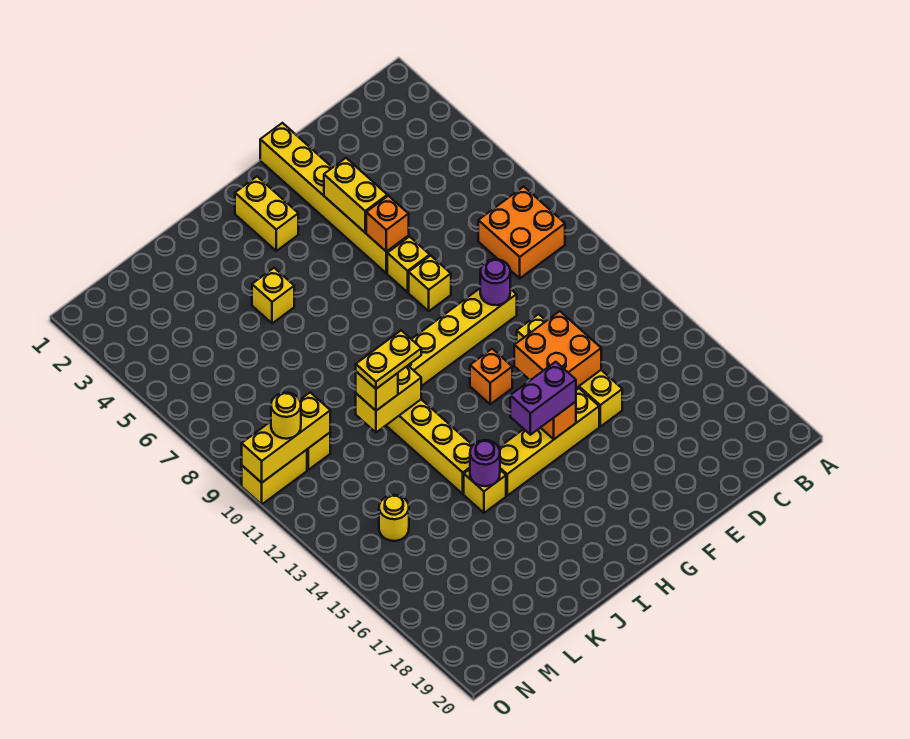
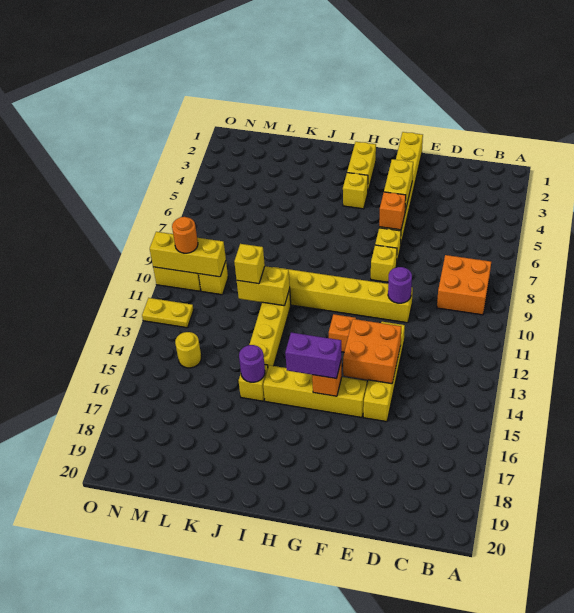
yellow 1x1 brick [252,268,294,323] -> yellow 1x1 brick moved to [343,173,368,209]
yellow 1x2 plate [356,330,421,389] -> yellow 1x2 plate moved to [142,298,194,328]
yellow 1x1 round brick [271,393,301,439] -> orange 1x1 round brick [172,217,198,253]

